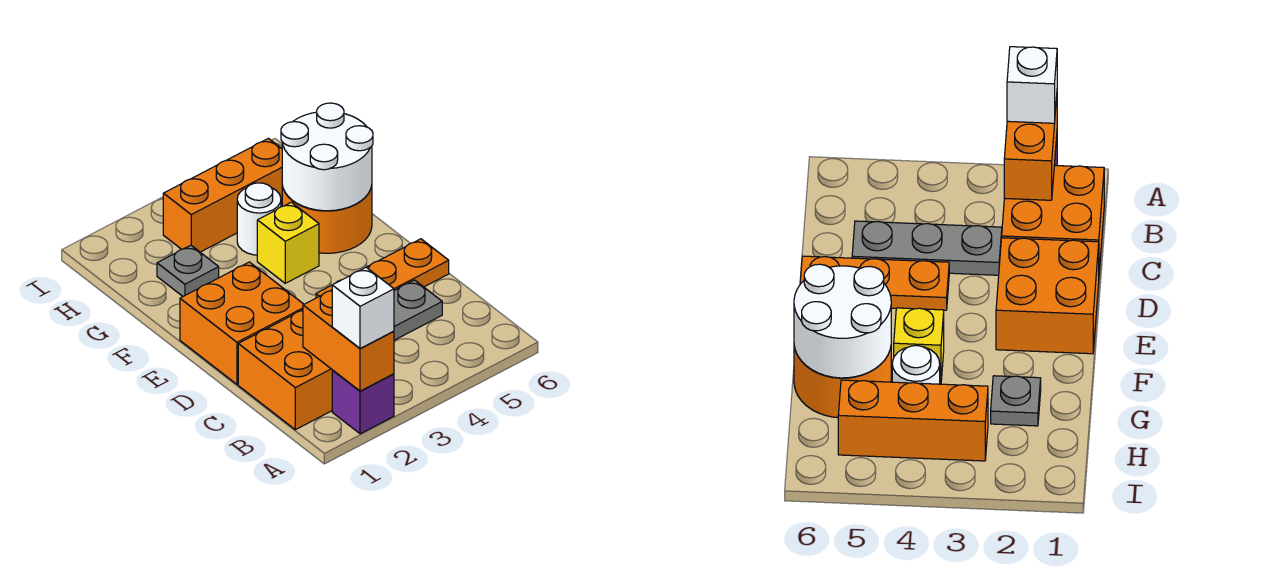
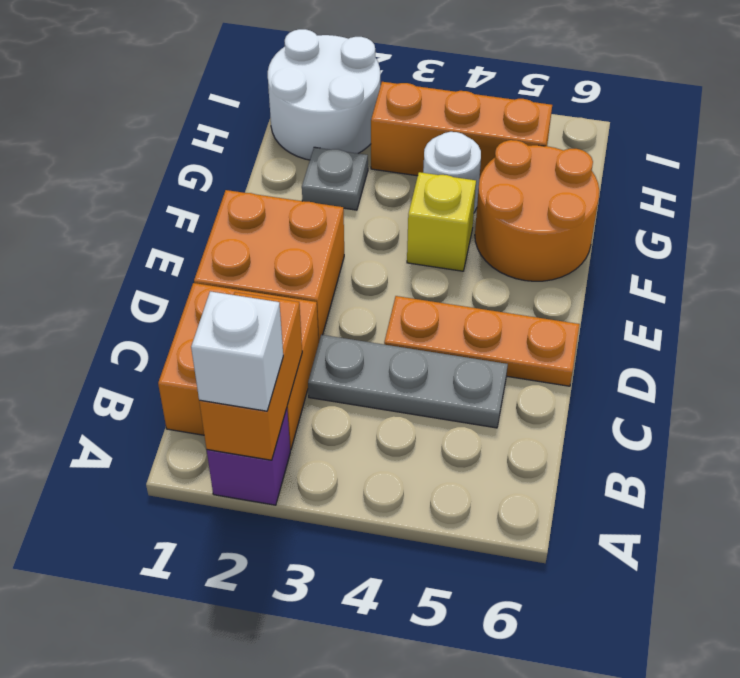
white 2x2 round brick [281,103,373,211] -> white 2x2 round brick moved to [268,29,380,160]

